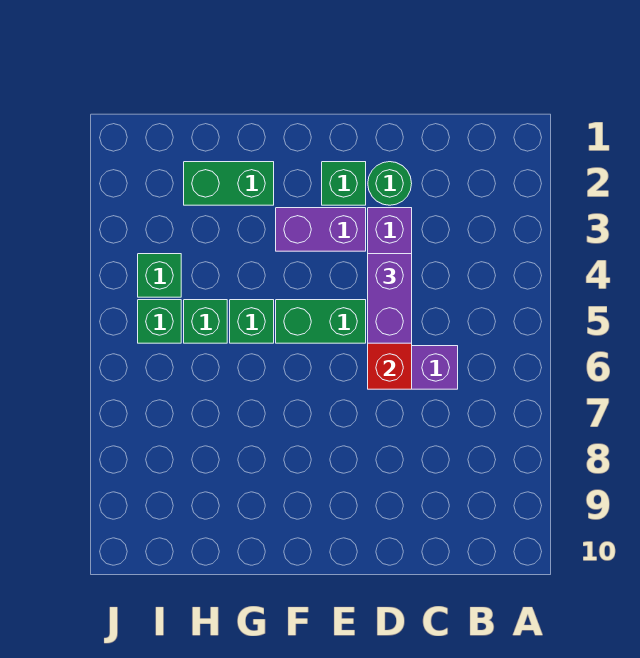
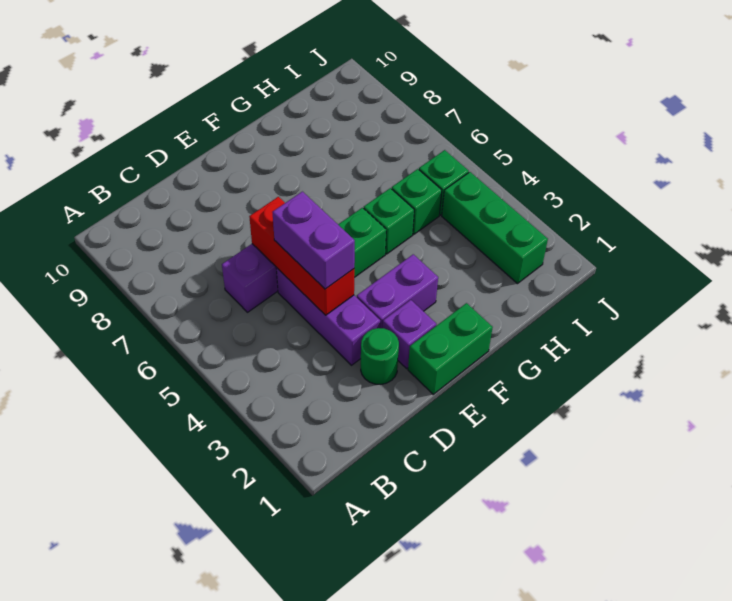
green 1x1 brick [322,162,366,205] -> purple 1x1 brick [383,300,436,368]
green 1x2 brick [184,162,274,205] -> green 1x2 brick moved to [408,303,493,394]
green 1x1 brick [138,254,181,297] -> green 1x3 brick [442,172,548,284]

